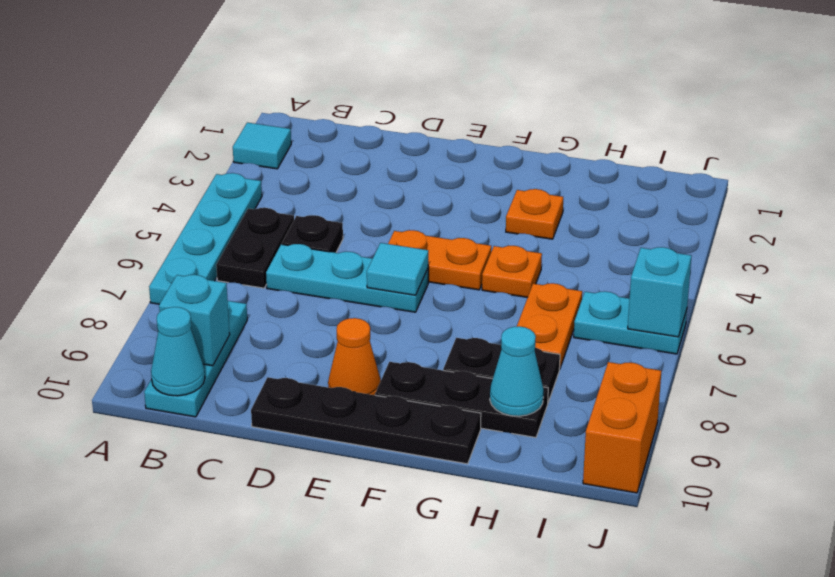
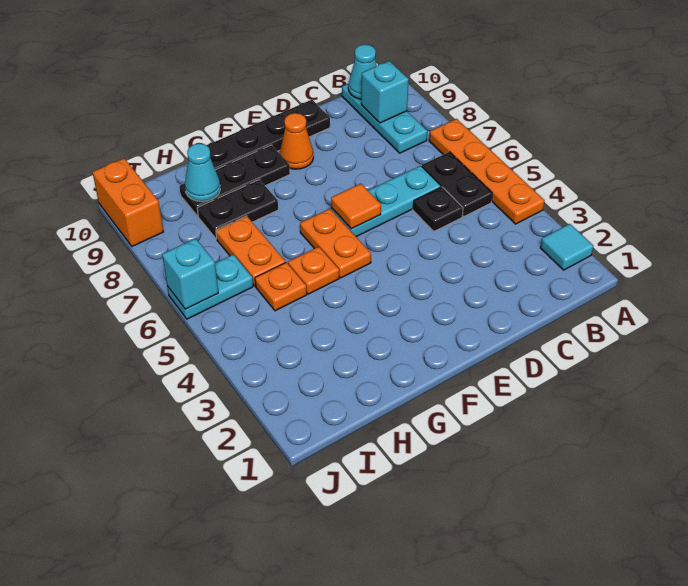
cyan 1x4 plate [149,173,262,304] -> orange 1x4 plate [429,119,545,224]
orange 1x2 plate [388,230,491,290] -> orange 1x2 plate turned to [300,209,371,278]
cyan 1x1 tile [367,243,428,295] -> orange 1x1 tile [331,184,381,229]
orange 1x1 plate [506,189,563,239] -> orange 1x1 plate moved to [255,262,307,311]

